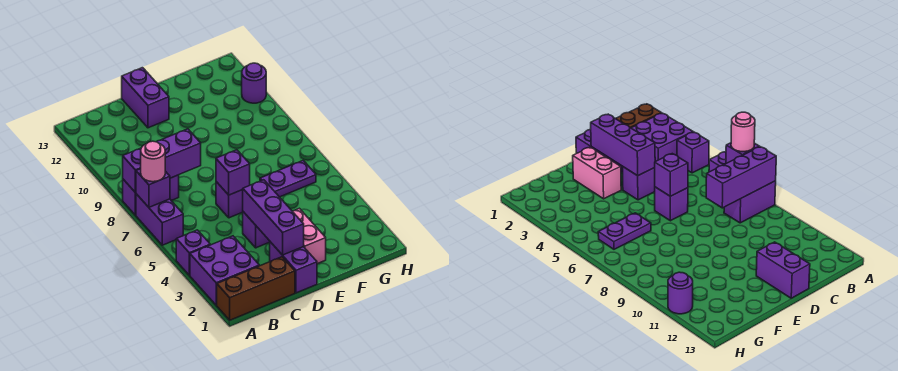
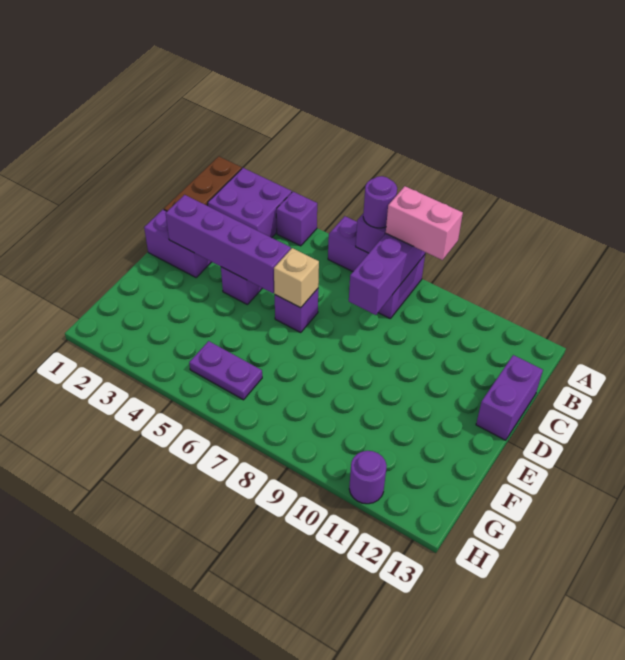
pink 1x1 round brick [141,141,165,182] -> purple 1x1 round brick [363,176,397,228]
purple 1x3 brick [243,180,304,255] -> purple 1x4 brick [166,195,291,293]
purple 1x1 brick [216,150,250,195] -> tan 1x1 brick [274,248,319,308]
purple 1x2 brick [122,68,169,128] -> purple 1x2 brick turned to [476,355,543,440]
pink 1x2 brick [292,208,326,264] -> pink 1x2 brick moved to [386,186,463,260]
purple 1x2 plate [260,161,316,197] -> purple 1x2 plate turned to [189,341,262,400]

